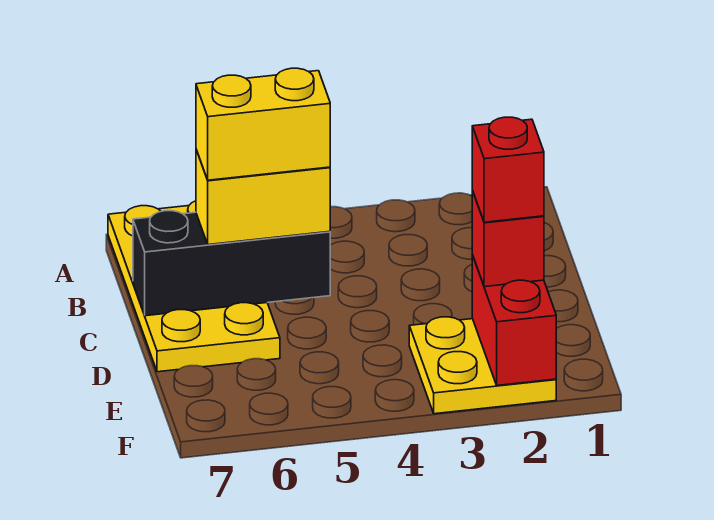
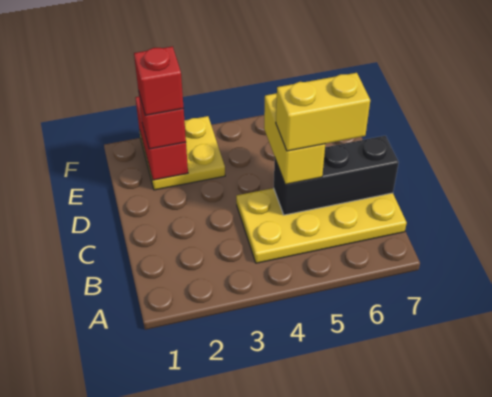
yellow 2x4 plate [108,201,280,372] -> yellow 2x4 plate turned to [236,188,407,263]
yellow 1x2 brick [196,150,330,245] -> yellow 1x2 brick turned to [264,93,325,184]

